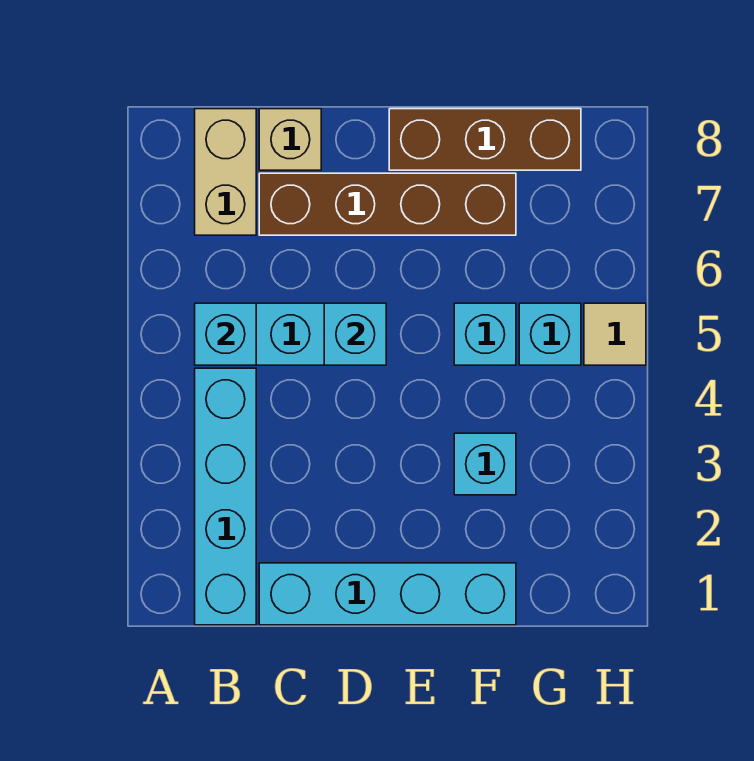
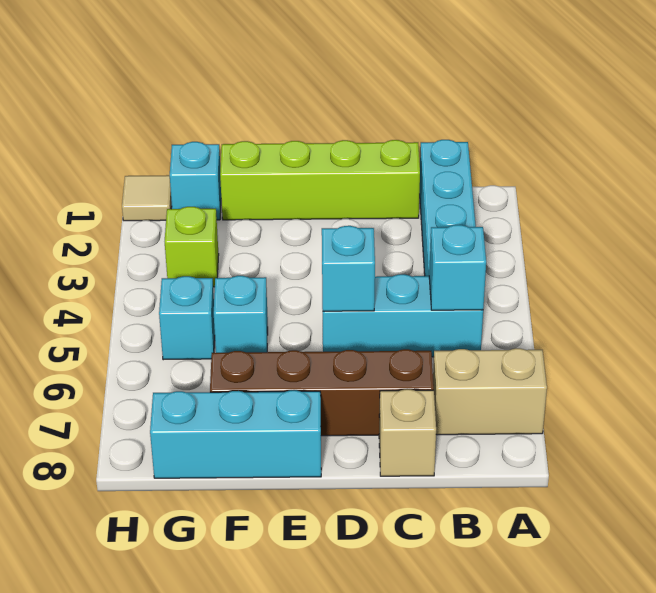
tan 1x2 brick [195,109,256,235] -> tan 1x2 brick turned to [433,348,547,435]
cyan 1x4 brick [259,563,516,625] -> lime 1x4 brick [220,140,420,220]
brown 1x3 brick [389,109,581,170] -> cyan 1x3 brick [150,390,321,478]
cyan 1x1 brick [454,433,516,495] -> cyan 1x1 brick moved to [170,142,221,220]
none -> lime 1x1 brick [165,207,219,287]
tan 1x1 tile [584,303,646,365] -> tan 1x1 tile moved to [122,175,172,221]

